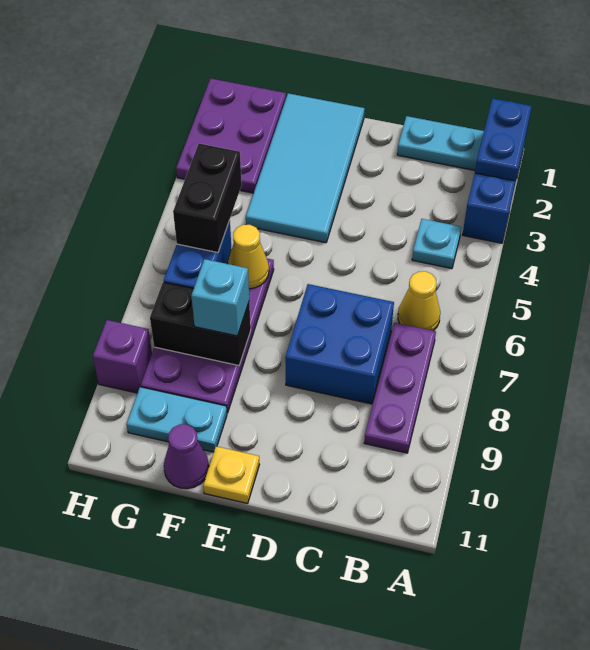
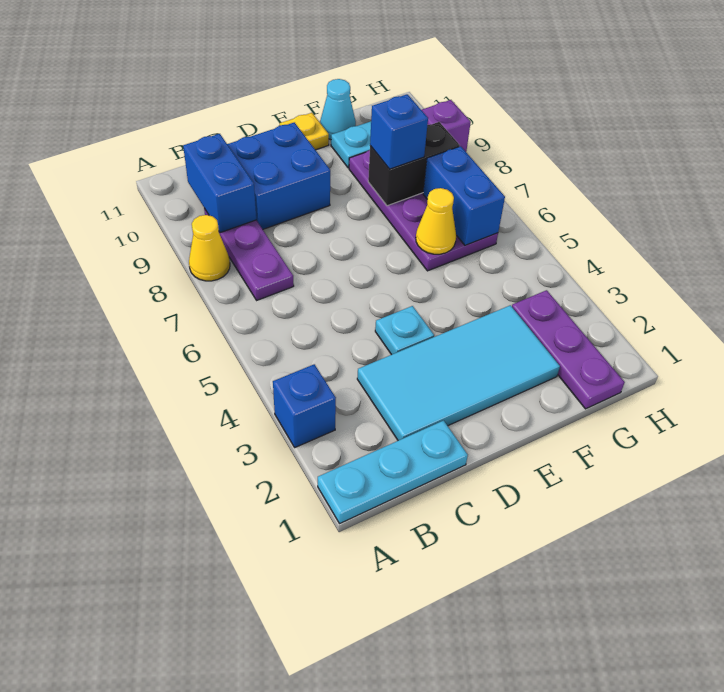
blue 1x2 brick [475,98,532,192] -> blue 1x2 brick moved to [183,134,256,233]
cyan 1x1 plate [412,219,461,269] -> cyan 1x1 plate moved to [375,306,434,355]
yellow 1x1 cone [398,271,440,331] -> yellow 1x1 cone moved to [189,215,230,281]
blue 2x2 brick [285,284,394,404] -> blue 2x2 brick moved to [227,122,330,229]
cyan 2x4 tile [246,93,365,243] -> cyan 2x4 tile turned to [357,305,560,441]
cyan 1x1 brick [191,259,249,336] -> blue 1x1 brick [370,94,428,169]
purple 1x1 cone [164,424,209,489] -> cyan 1x1 cone [320,79,356,140]
purple 2x3 plate [176,79,286,193] -> purple 1x3 plate [512,290,625,409]
black 1x2 brick [173,144,242,253] -> none

